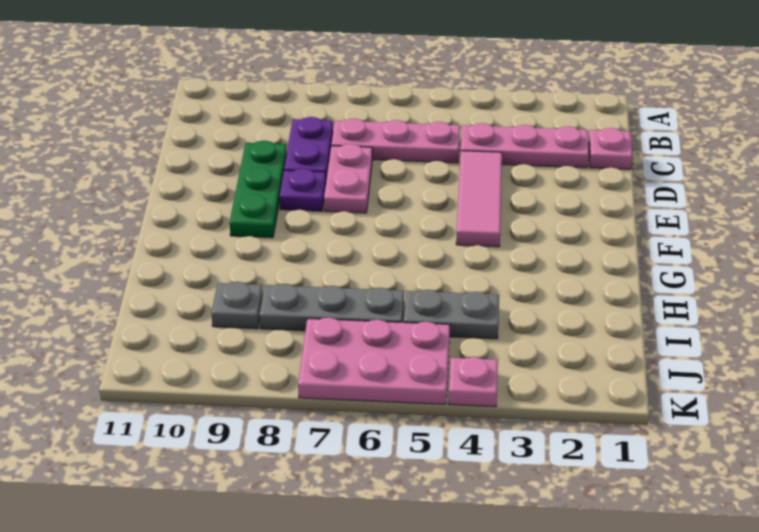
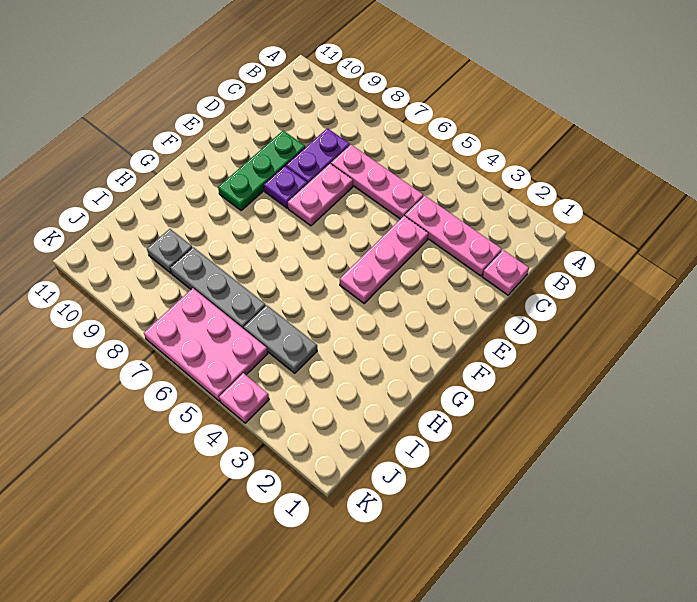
pink 1x3 tile [456,151,502,247] -> pink 1x3 plate [340,216,428,303]

